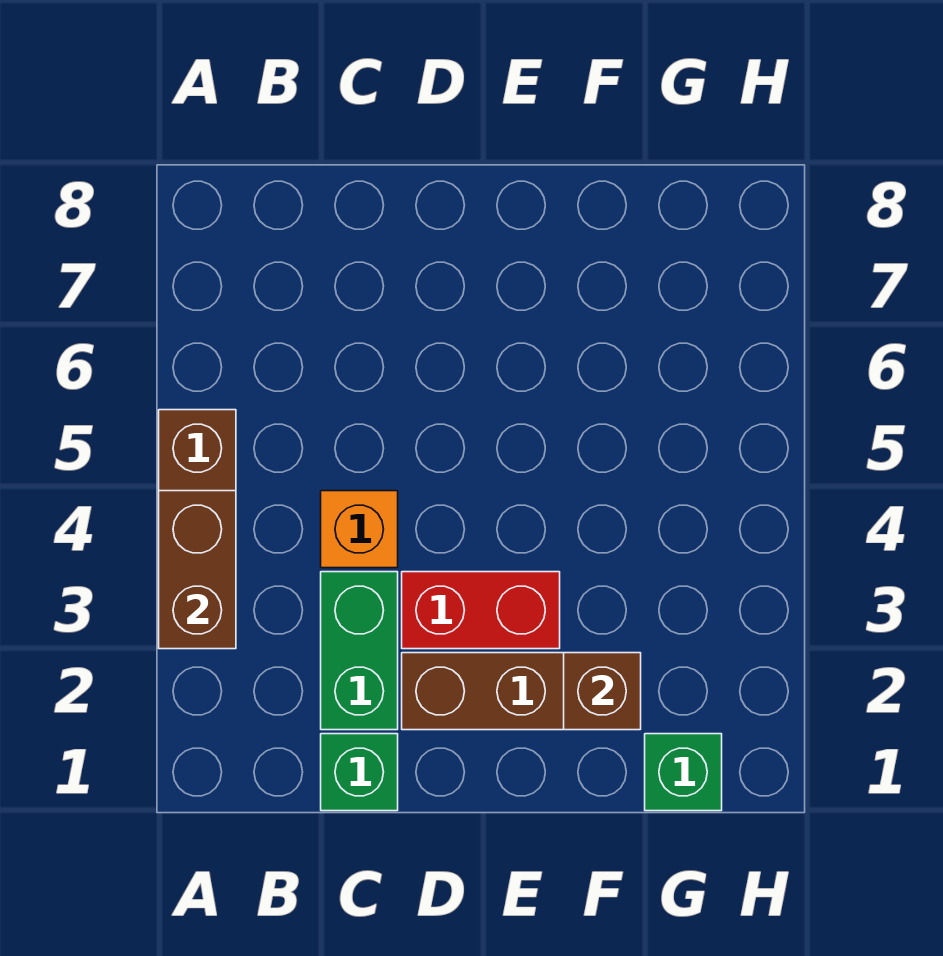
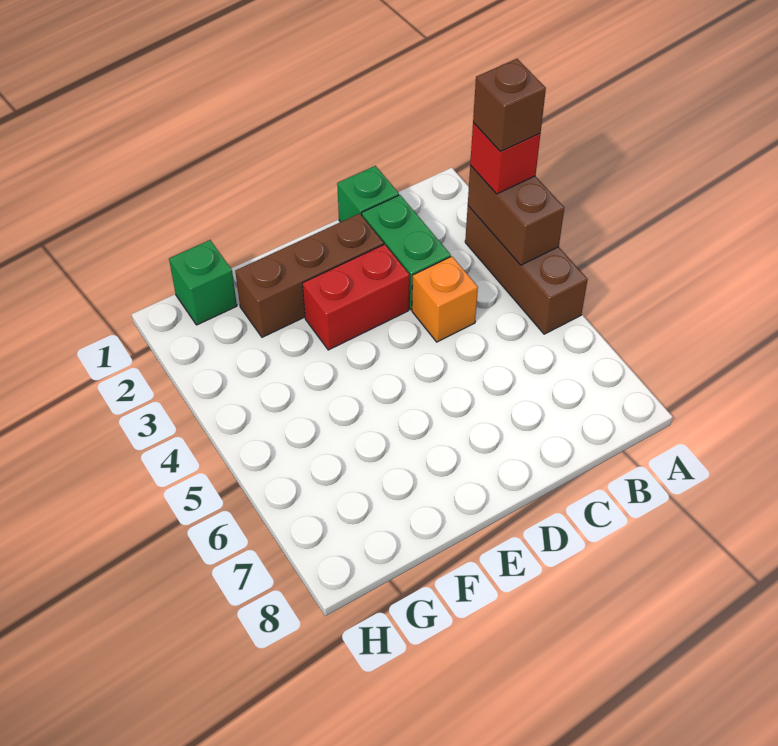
none -> red 1x1 brick [470,123,540,194]
brown 1x1 brick [564,653,641,730] -> brown 1x1 brick moved to [473,59,546,151]

